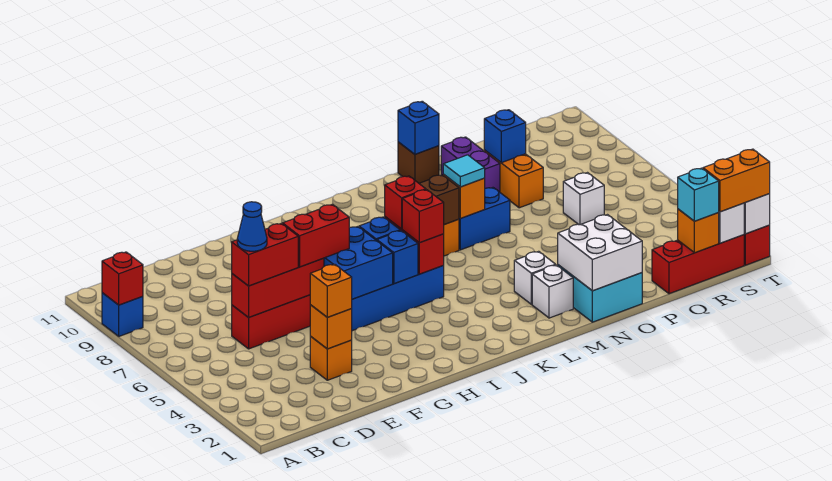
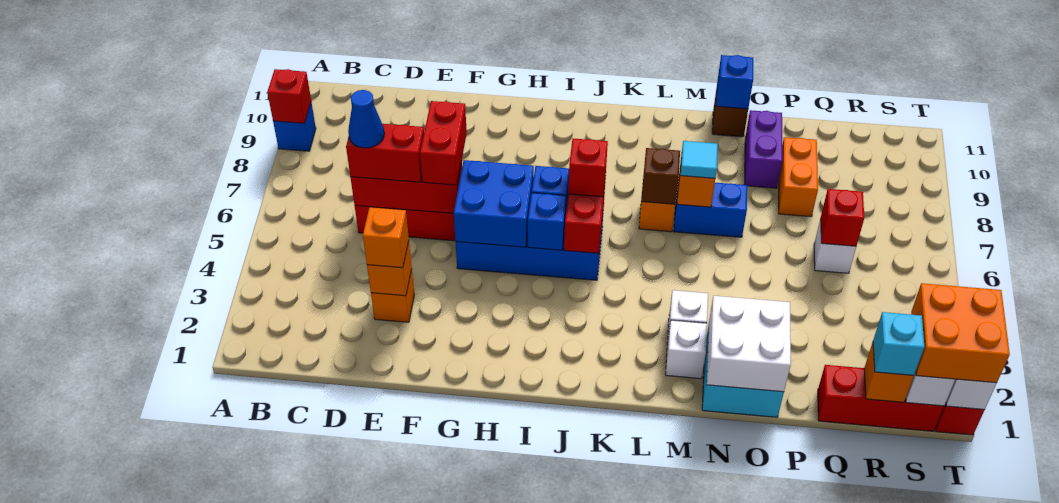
red 1x2 brick [283,204,349,267] -> red 1x2 brick turned to [420,101,467,185]
red 1x1 brick [402,190,444,243] -> red 1x1 brick moved to [821,189,864,246]
blue 1x1 brick [484,110,526,163] -> none
orange 1x2 brick [703,149,770,212] -> orange 2x2 brick [911,283,1010,383]

